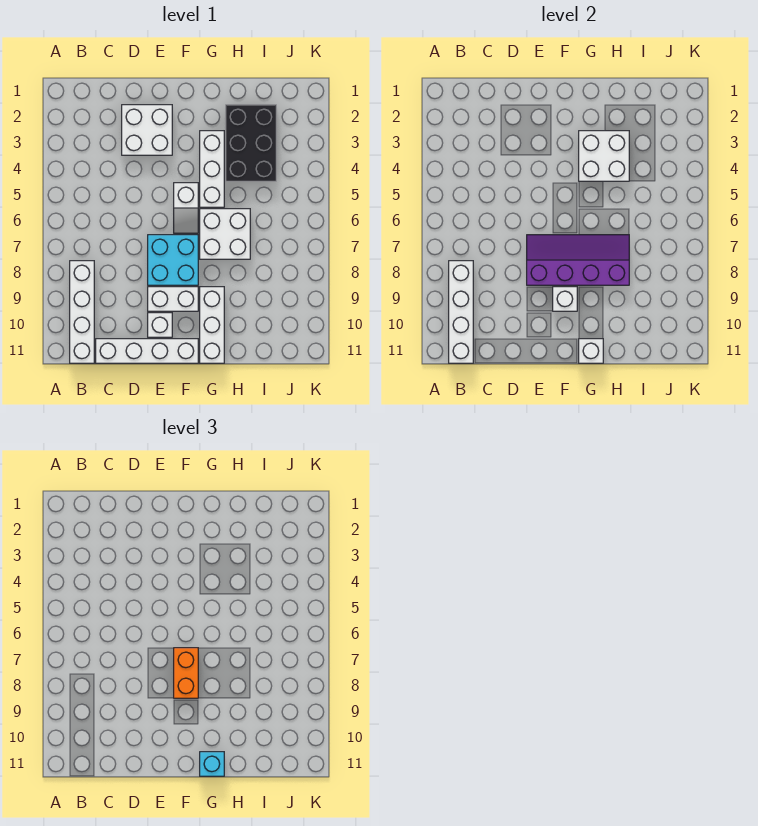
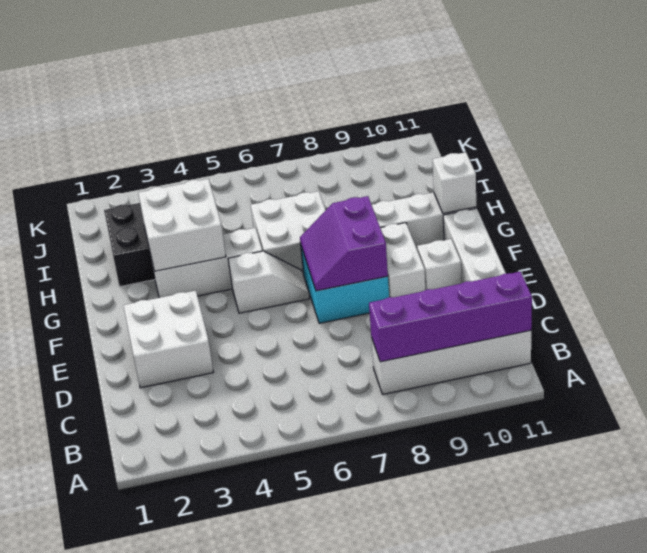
white 1x4 brick [449,261,473,363] -> purple 1x4 brick [369,272,532,362]
purple 2x4 slope [527,235,629,285] -> purple 2x2 slope [300,196,388,291]
orange 1x2 brick [174,648,198,698] -> none
white 1x1 brick [553,287,577,311] -> none
cyan 1x1 brick [200,752,224,776] -> none

